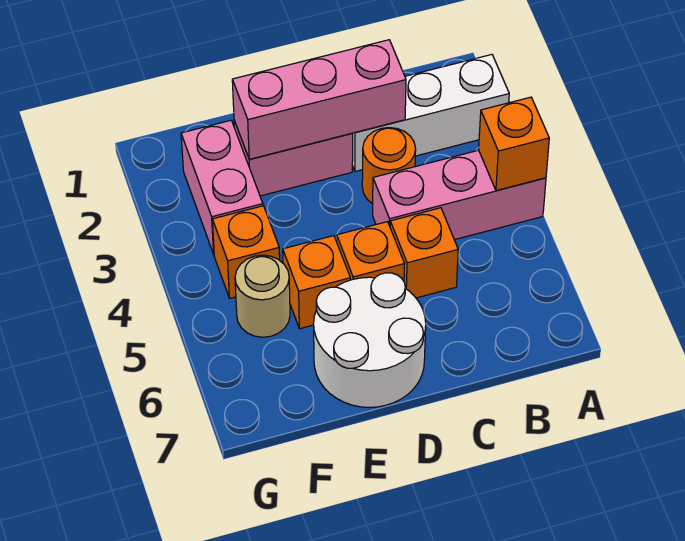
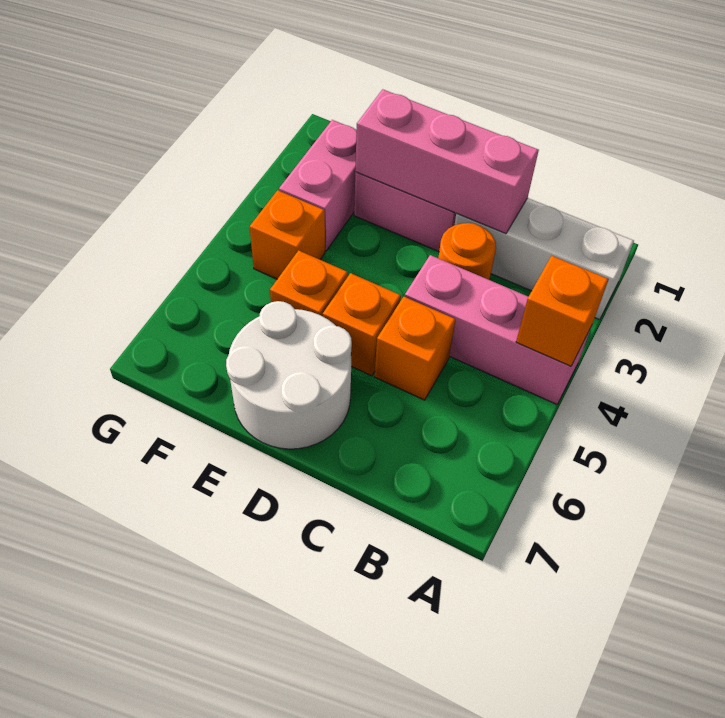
tan 1x1 round brick [235,255,290,337] -> none

